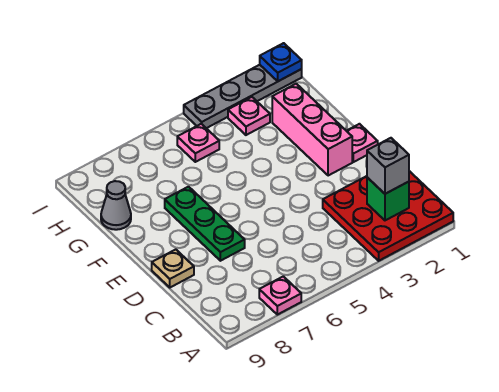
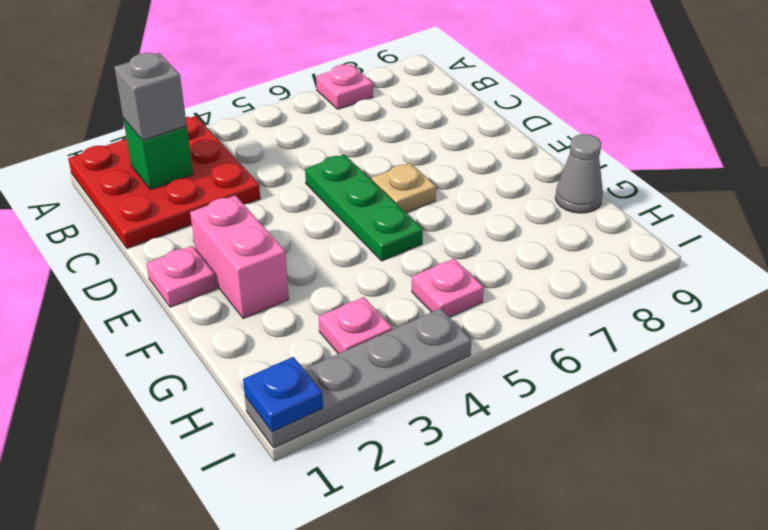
green 1x3 plate [165,187,245,261] -> green 1x3 plate moved to [305,154,423,261]
tan 1x1 plate [152,249,194,287] -> tan 1x1 plate moved to [372,163,436,213]
pink 1x3 brick [272,84,352,176] -> pink 1x2 brick [190,195,289,319]

